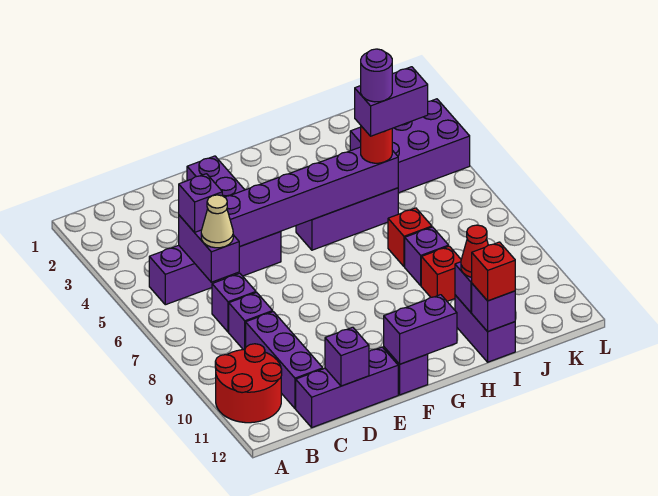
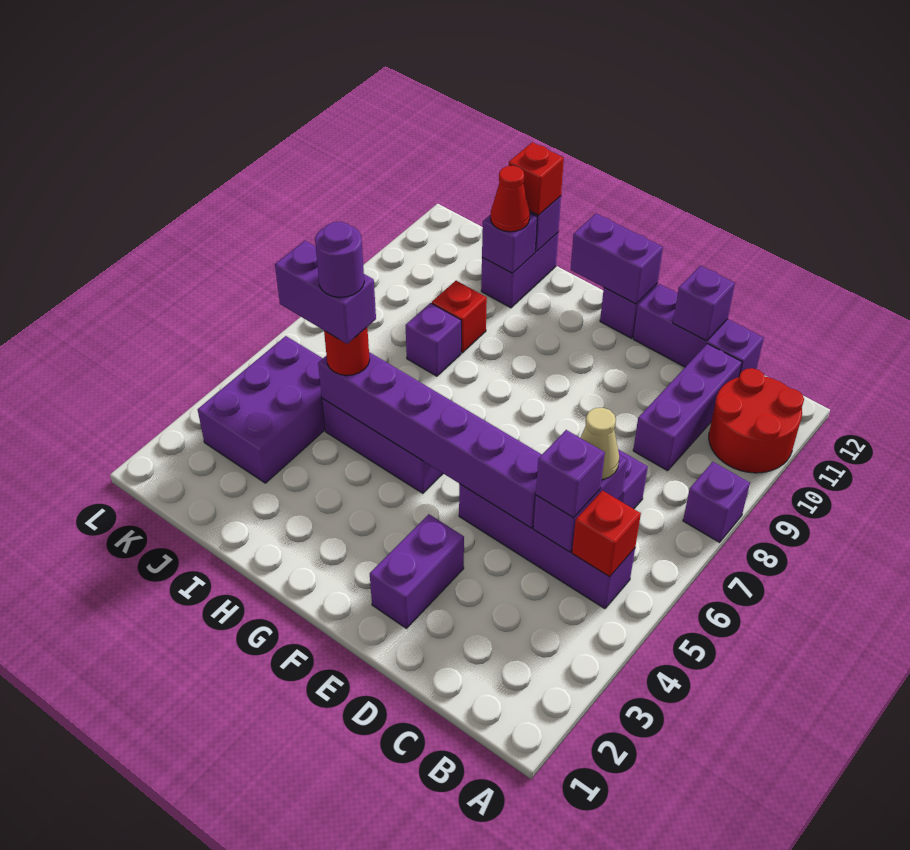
purple 1x1 brick [229,292,273,350] -> purple 1x1 brick moved to [683,462,750,542]
red 1x1 brick [388,208,432,267] -> red 1x1 brick moved to [572,490,641,577]
purple 2x3 brick [350,99,470,193] -> purple 2x3 brick turned to [198,336,325,483]

